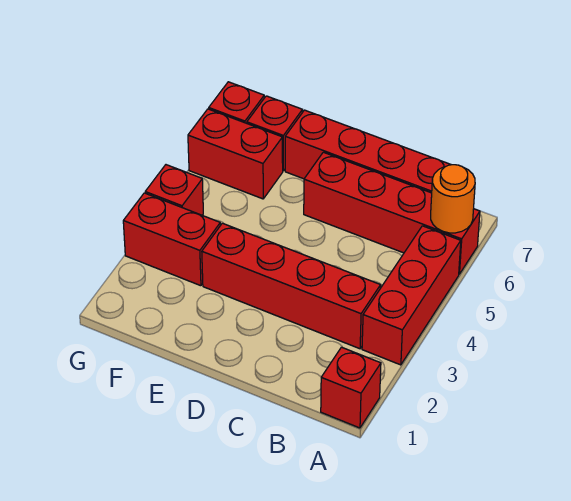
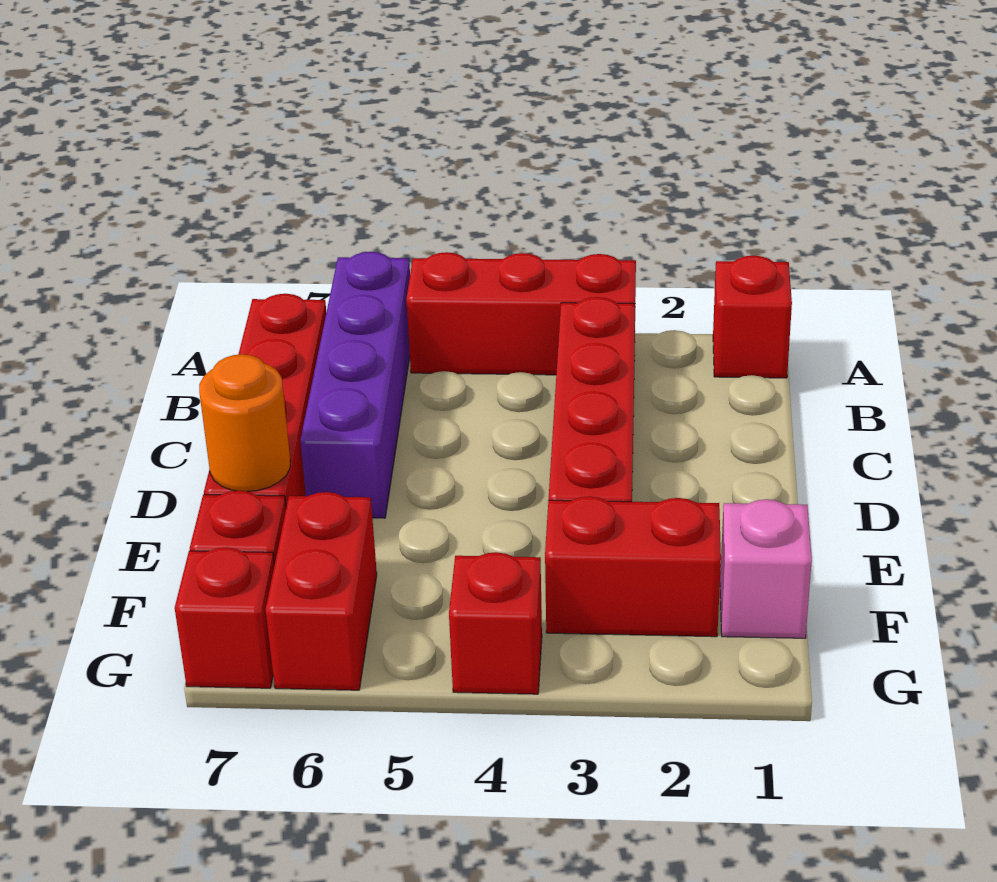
red 1x4 brick [304,152,480,274] -> purple 1x4 brick [300,252,410,518]
orange 1x1 round brick [431,165,475,233] -> orange 1x1 round brick moved to [199,354,290,491]
none -> pink 1x1 brick [720,499,812,638]
red 1x2 brick [123,193,220,286] -> red 1x2 brick turned to [545,496,721,637]

